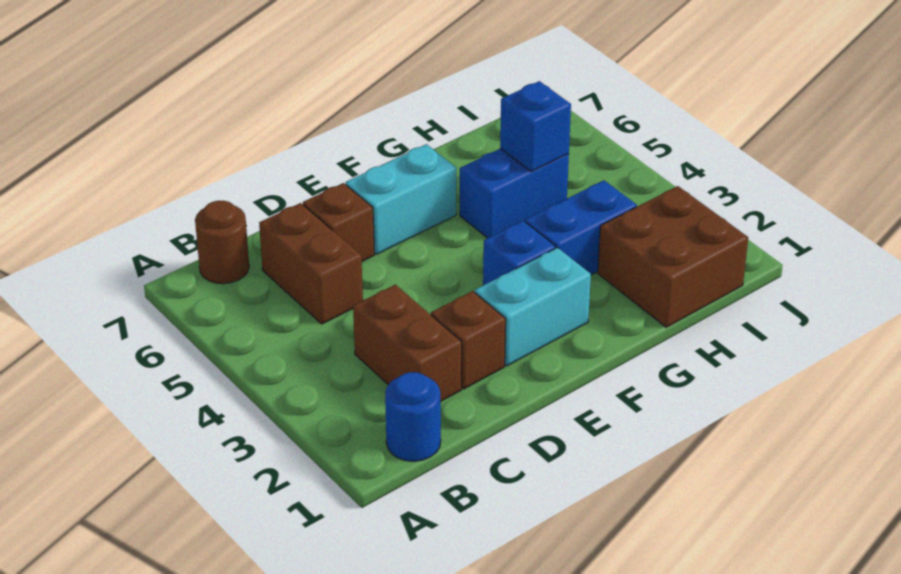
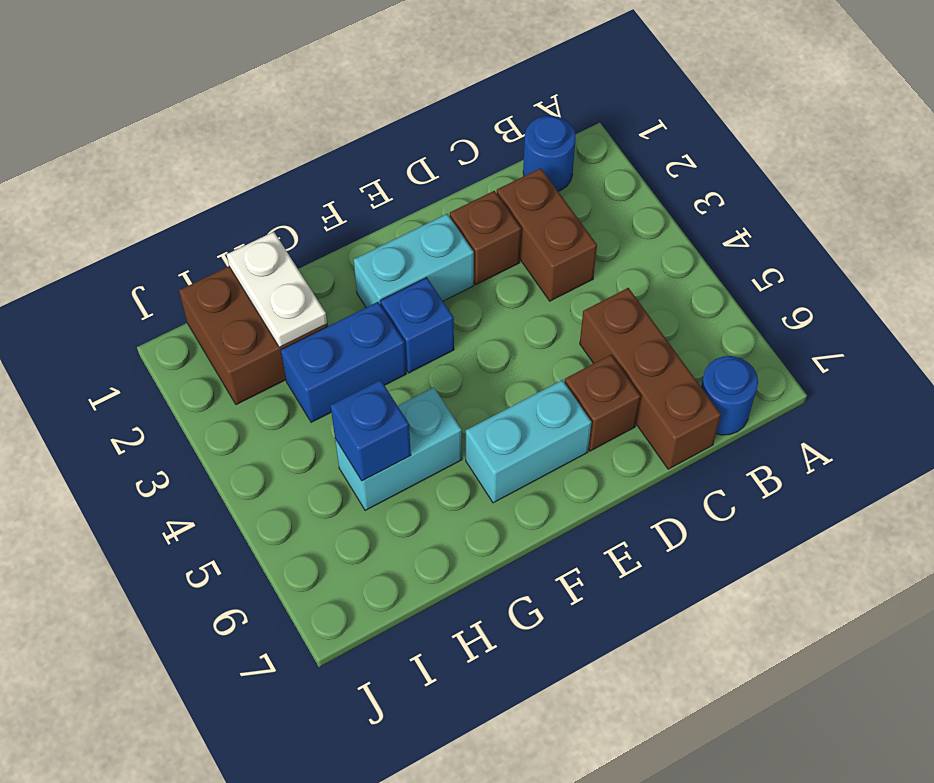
brown 1x1 round brick [195,201,249,284] -> blue 1x1 round brick [701,356,758,435]
brown 1x2 brick [259,203,363,324] -> brown 1x3 brick [580,288,721,469]
blue 1x2 brick [460,148,569,238] -> cyan 1x2 brick [335,387,462,511]
none -> white 1x2 plate [227,232,327,347]

